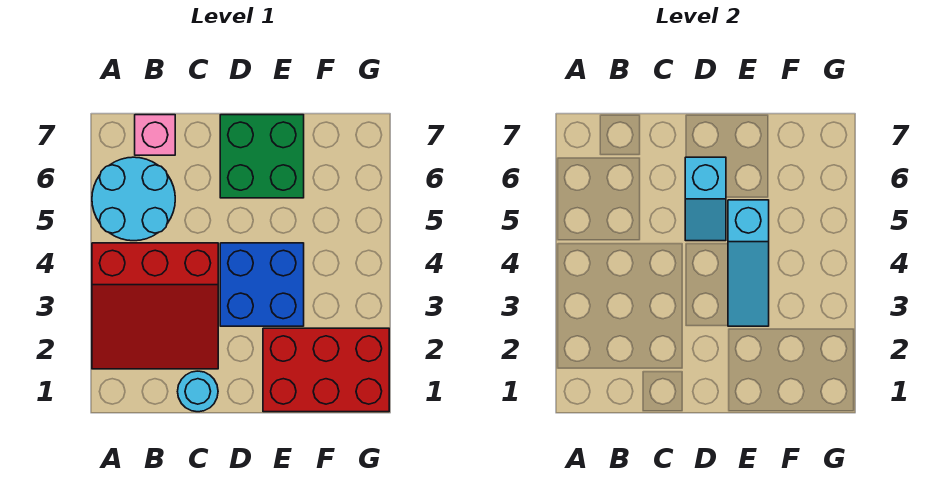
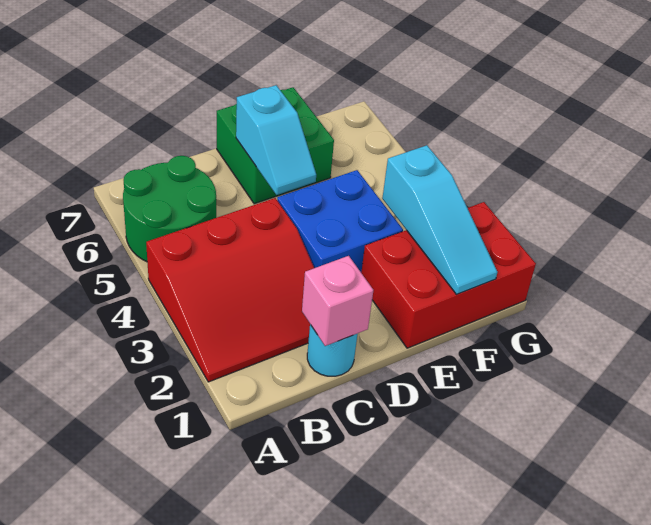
cyan 2x2 round brick [92,157,175,241] -> green 2x2 round brick [123,156,216,262]
pink 1x1 brick [135,115,175,155] -> pink 1x1 brick moved to [302,256,373,346]
cyan 1x3 slope [728,200,769,326] -> cyan 1x3 slope moved to [382,145,497,294]

